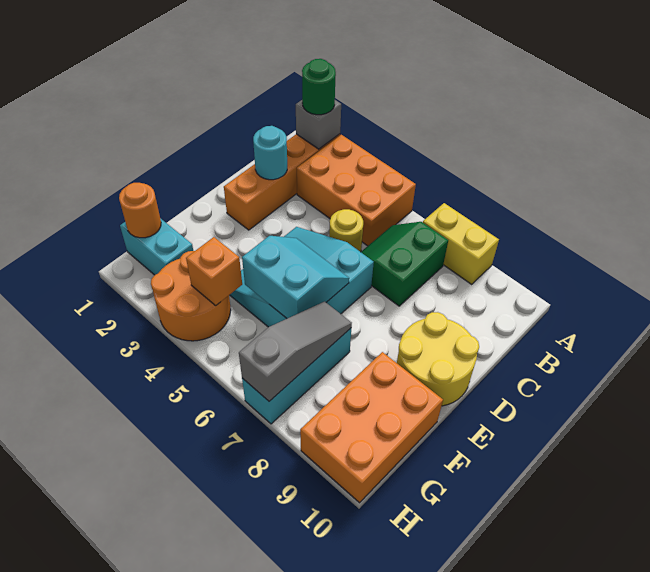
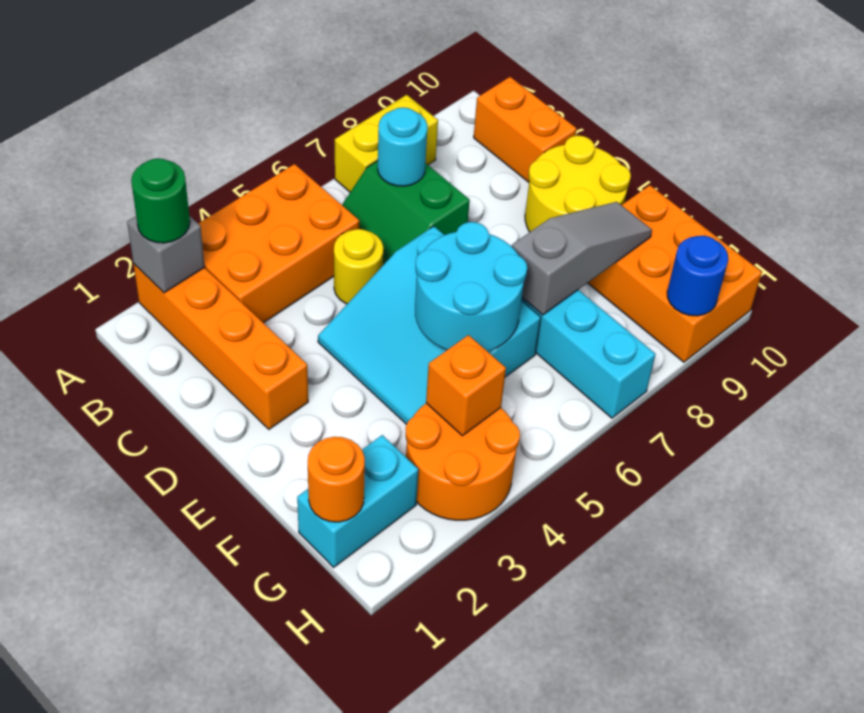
none -> orange 1x2 brick [474,77,577,182]
cyan 1x1 round brick [253,126,287,180] -> cyan 1x1 round brick moved to [378,108,428,186]
cyan 2x2 slope [242,236,349,318] -> cyan 2x2 round brick [415,222,527,351]
grey 1x3 slope [239,302,352,401] -> grey 1x3 slope turned to [512,202,652,315]
none -> blue 1x1 round brick [667,236,728,316]

